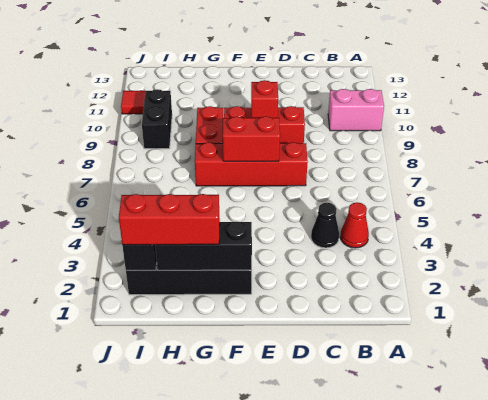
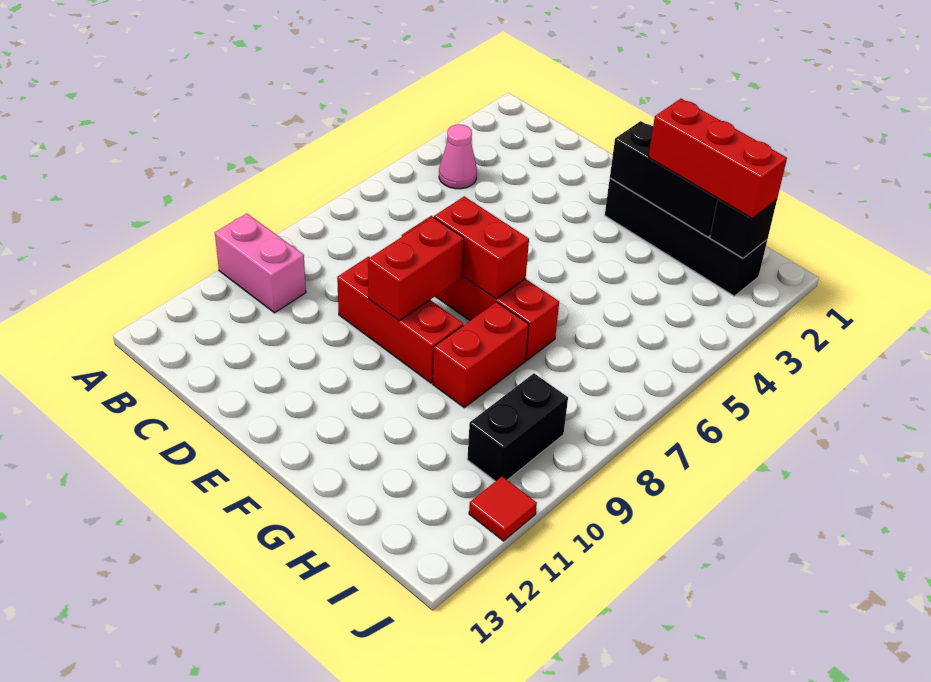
red 1x1 cone [340,202,369,248] -> pink 1x1 cone [439,124,477,189]
black 1x1 cone [311,203,339,248] -> none
red 1x1 brick [251,80,278,118] -> red 1x2 brick [368,217,464,321]

